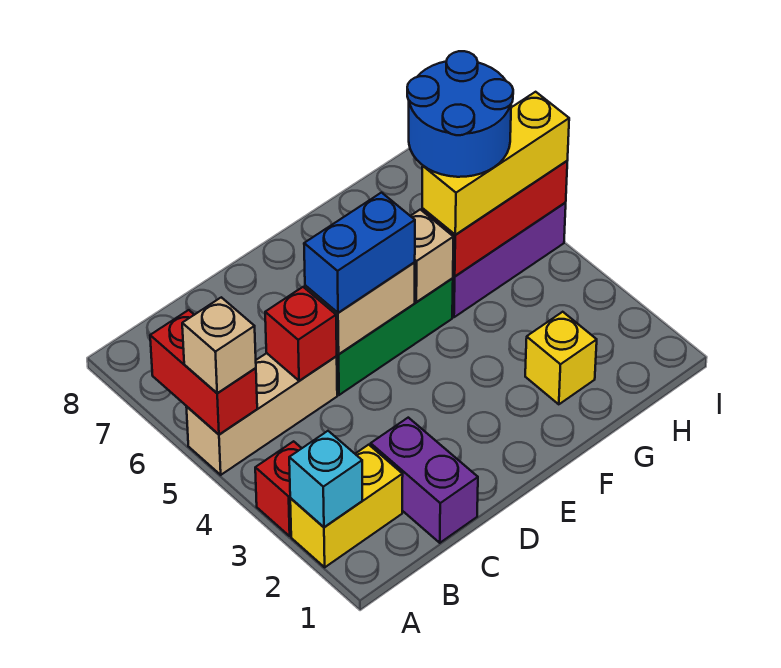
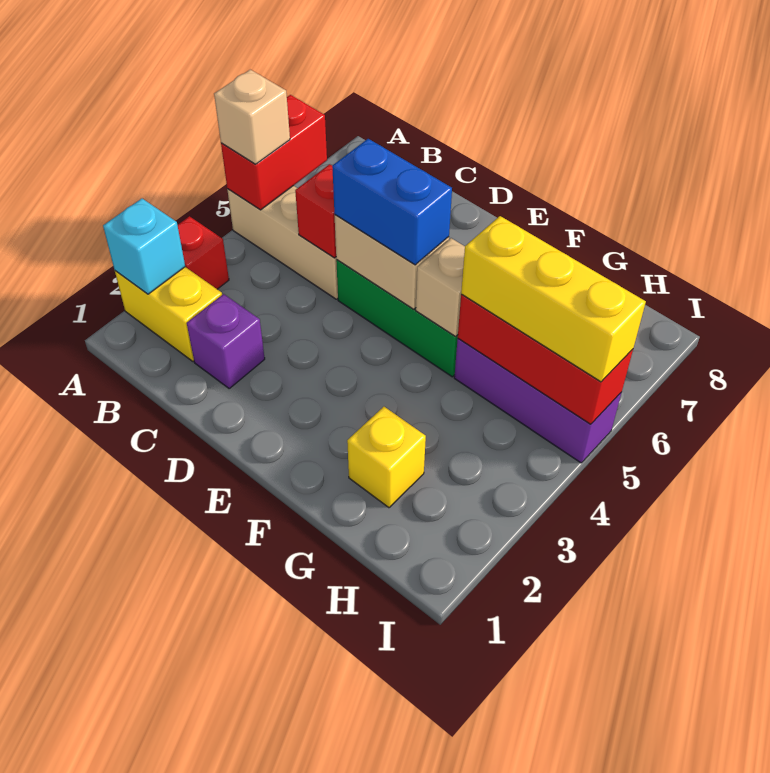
purple 1x2 brick [371,418,478,543] -> purple 1x1 brick [187,294,265,388]
blue 2x2 round brick [407,51,513,177] -> none

